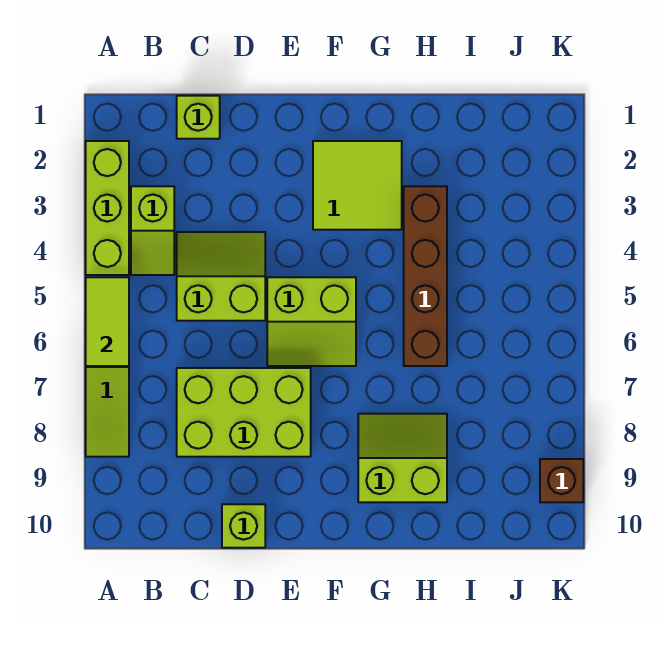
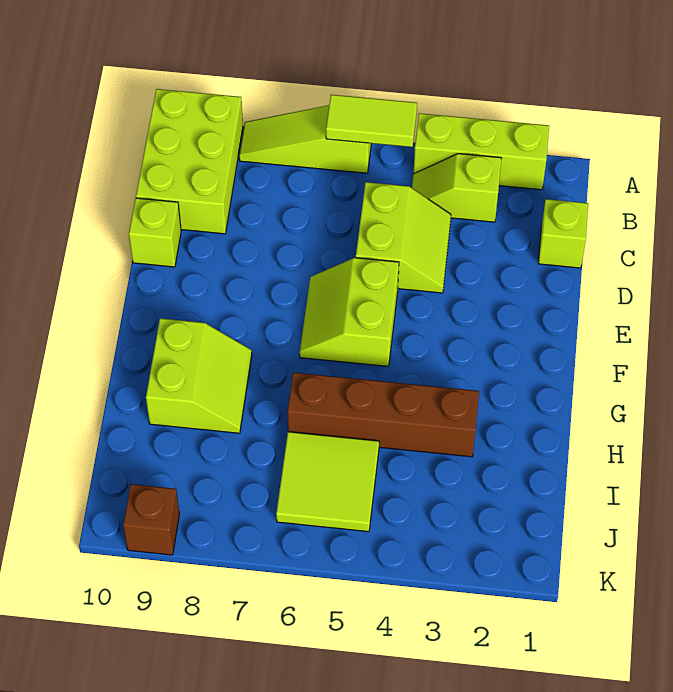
lime 2x3 brick [177,368,311,457] -> lime 2x3 brick moved to [136,89,243,234]
lime 2x2 tile [313,141,402,230] -> lime 2x2 tile moved to [276,432,379,532]

